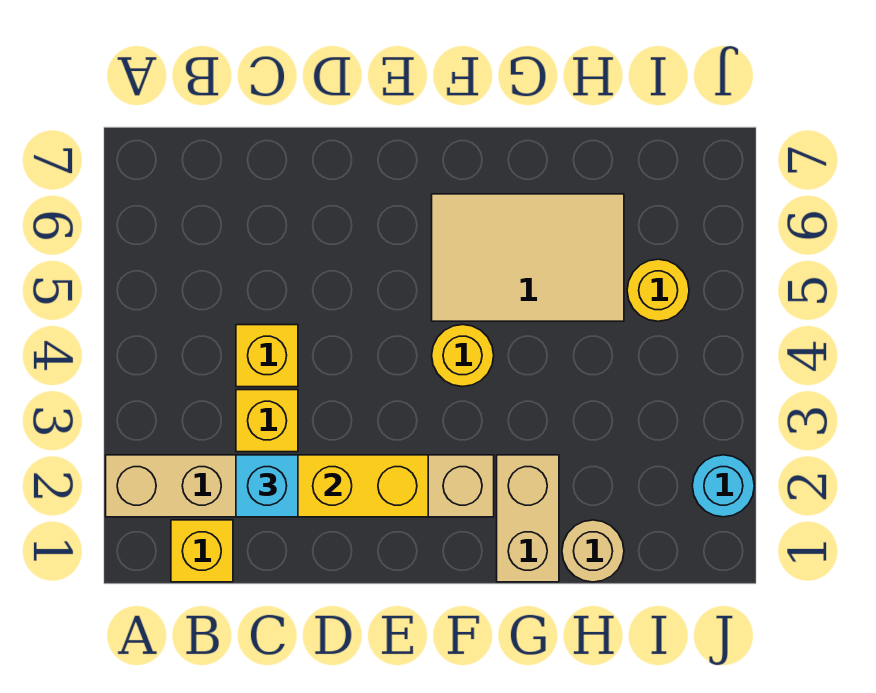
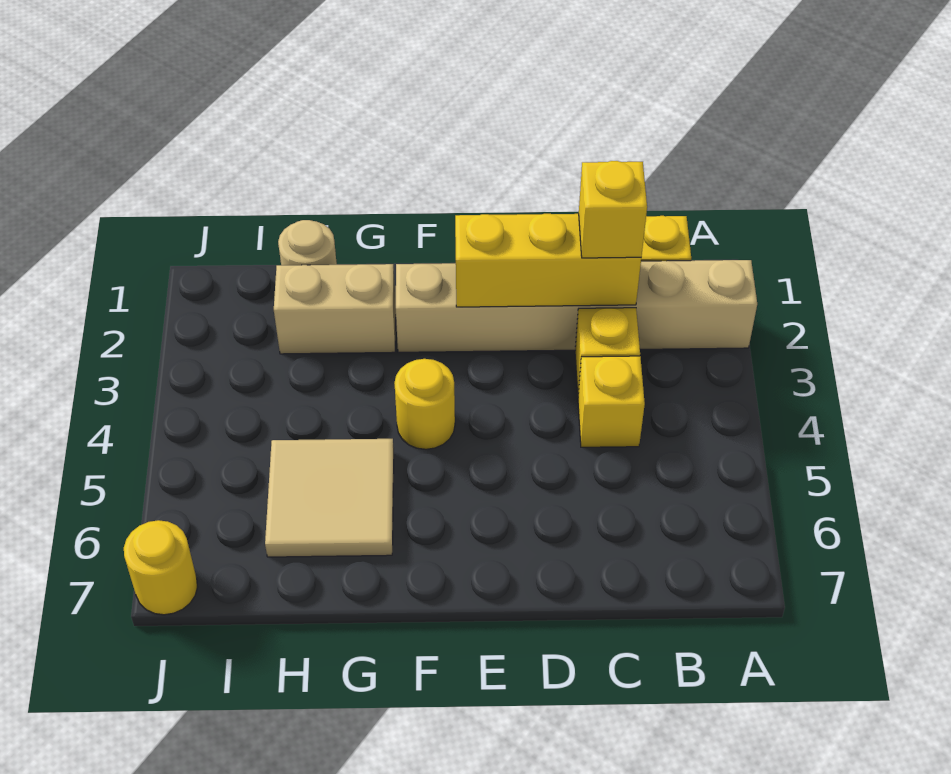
cyan 1x1 brick [236,455,298,517] -> yellow 1x1 brick [579,161,647,258]
tan 2x3 tile [432,194,624,321] -> tan 2x2 tile [265,439,394,557]
tan 1x2 brick [497,455,559,582] -> tan 1x2 brick turned to [274,264,396,354]
yellow 1x1 round brick [627,259,689,321] -> yellow 1x1 round brick moved to [124,520,197,615]
cyan 1x1 round brick [692,455,754,517] -> none

